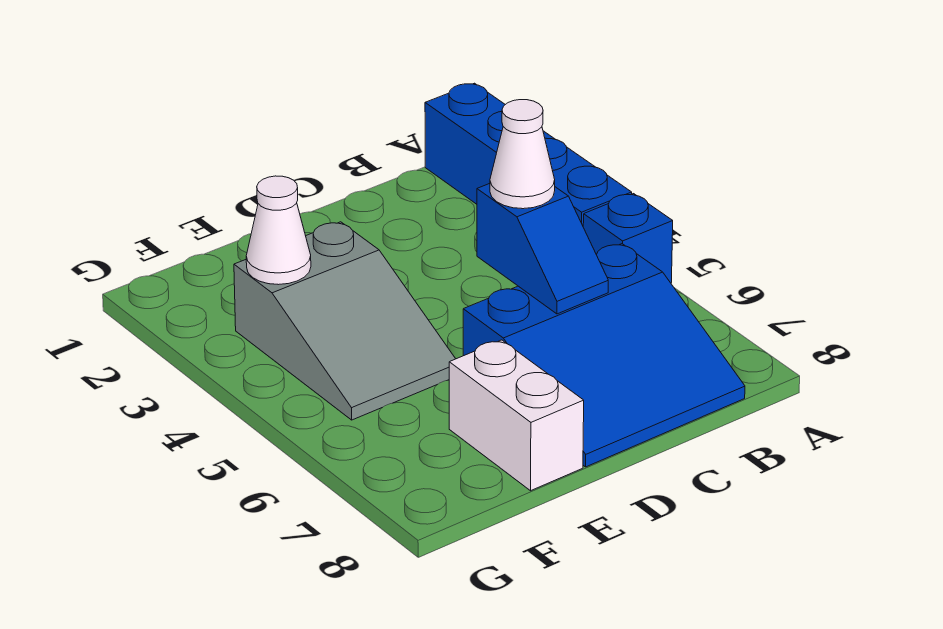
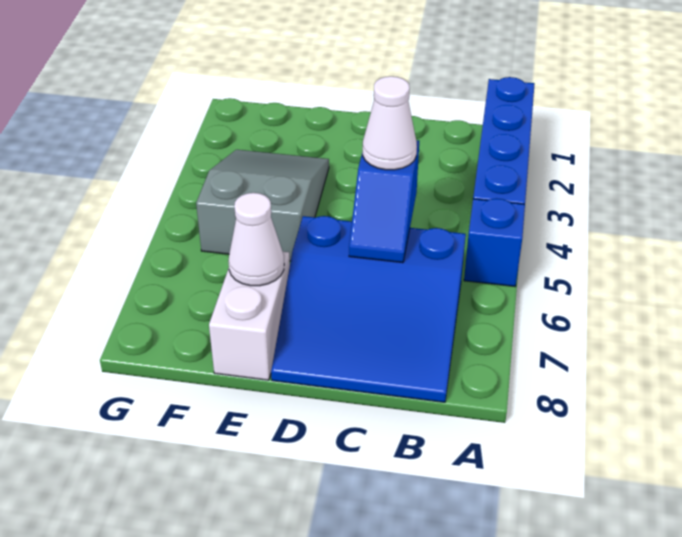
grey 2x3 slope [234,222,456,420] -> grey 2x3 slope turned to [196,150,329,261]
white 1x1 cone [246,176,311,285] -> white 1x1 cone moved to [228,193,284,286]

